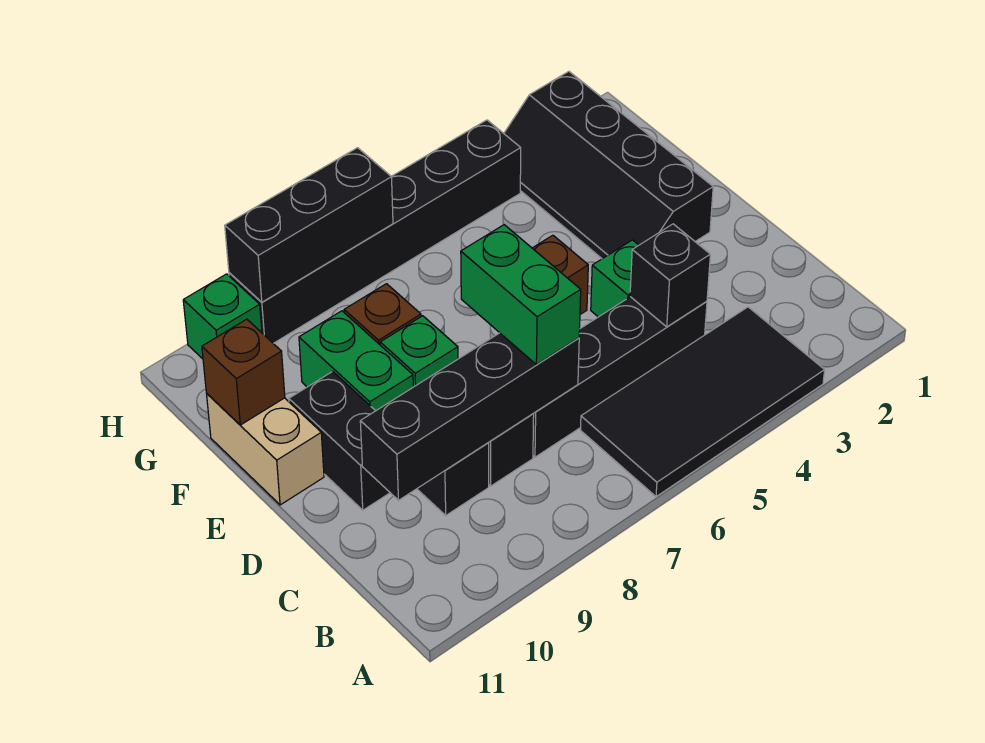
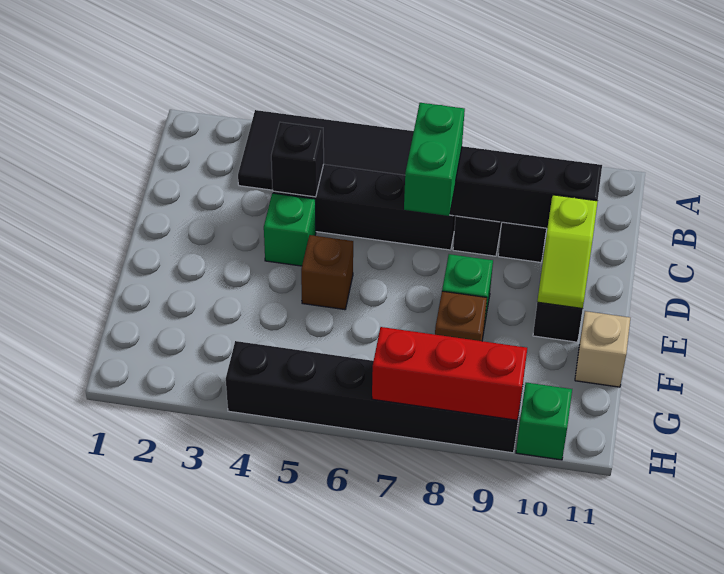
none -> lime 1x2 slope [537,195,598,309]
black 2x4 slope [504,72,713,259] -> none
green 1x2 brick [299,311,413,411] -> none
tan 1x2 brick [207,394,324,505] -> tan 1x1 brick [575,311,630,387]
brown 1x1 brick [202,319,285,425] -> none
black 1x3 brick [225,148,393,302] -> red 1x3 brick [372,327,527,420]

